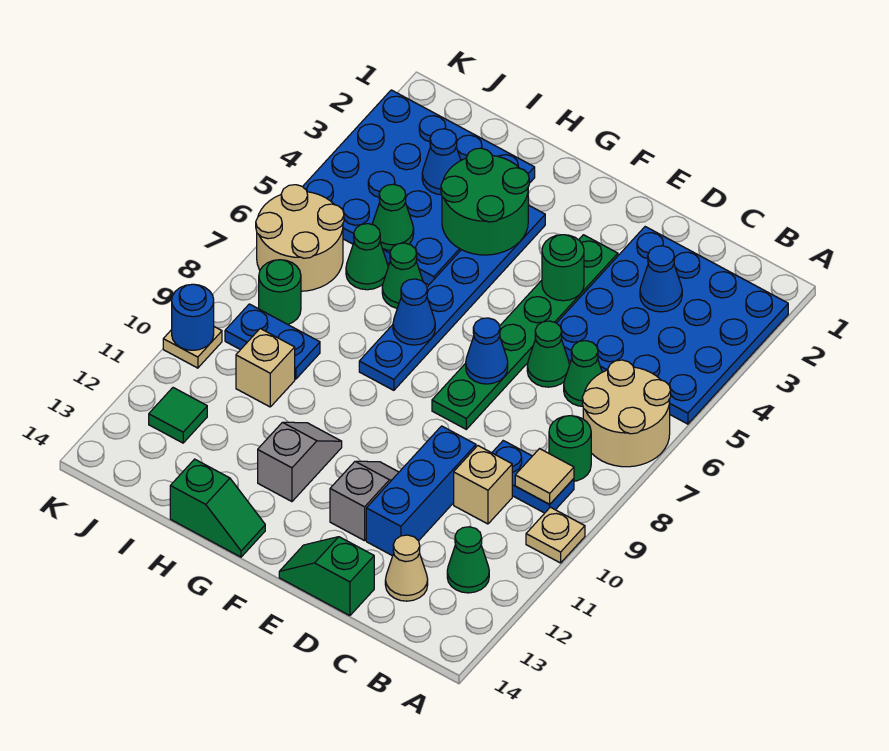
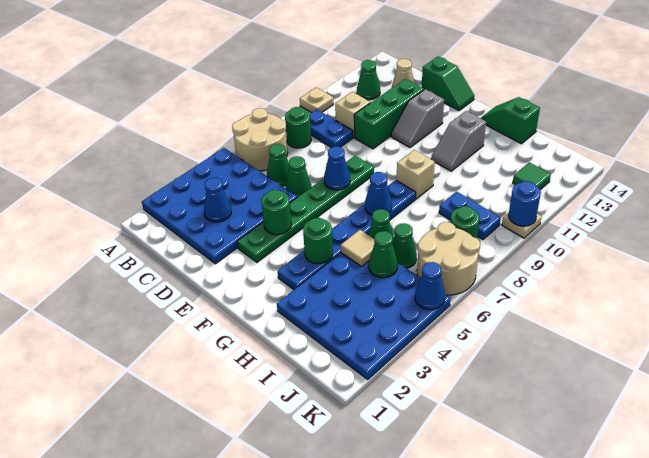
tan 1x1 tile [515,449,574,504] -> tan 1x1 tile moved to [341,230,375,266]
blue 1x3 brick [366,426,476,556] -> green 1x3 brick [354,79,424,149]
green 2x2 round brick [441,148,529,255] -> green 1x1 round brick [303,218,333,264]
blue 1x1 cone [422,129,461,195] -> blue 1x1 cone moved to [415,262,445,310]
tan 1x1 brick [236,329,295,407] -> tan 1x1 brick moved to [397,150,435,199]

